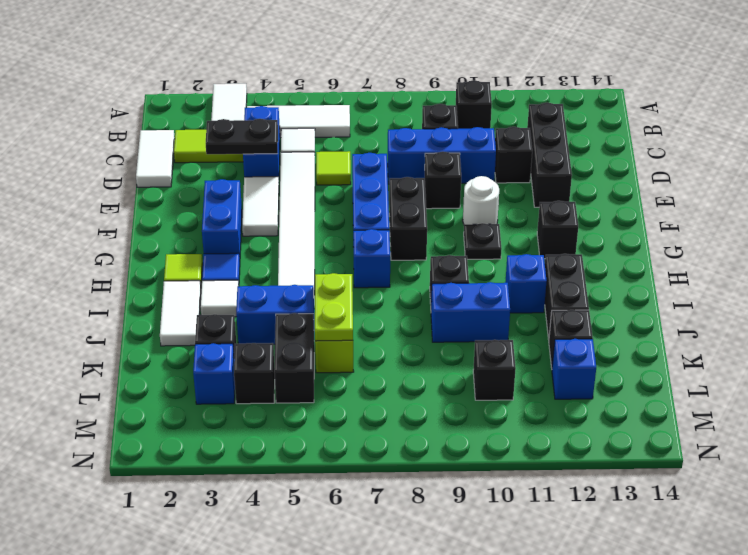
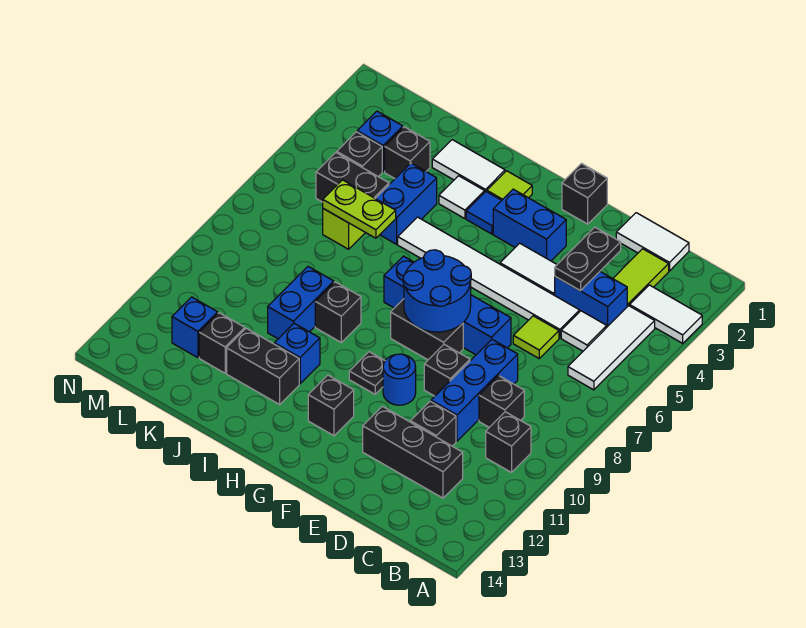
none -> blue 2x2 round brick [403,250,471,332]
white 1x1 round brick [463,176,499,224] -> blue 1x1 round brick [383,354,416,405]
black 1x1 brick [473,340,516,400] -> black 1x1 brick moved to [562,164,607,224]

